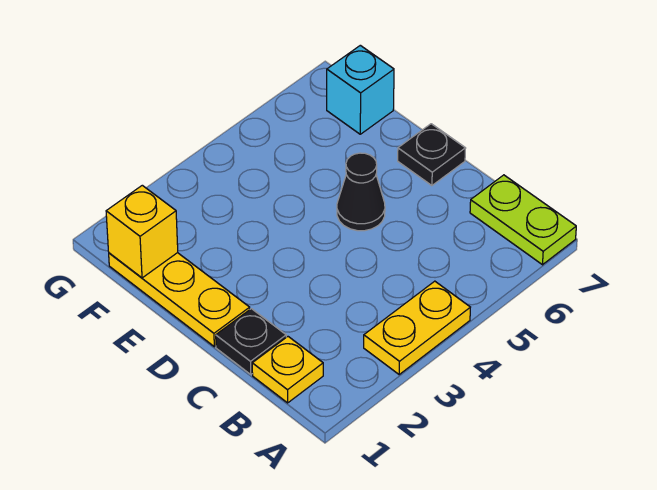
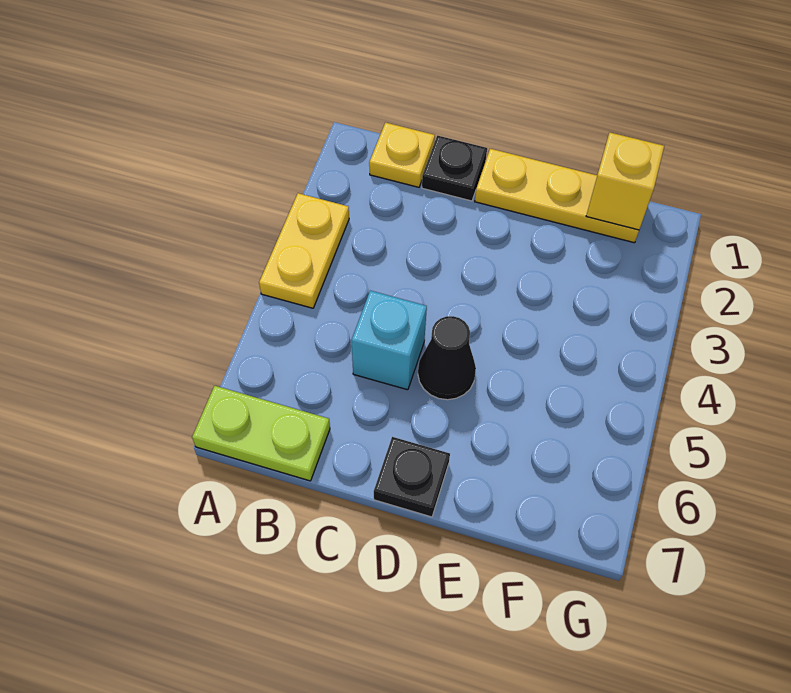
cyan 1x1 brick [327,45,394,134] -> cyan 1x1 brick moved to [351,291,427,390]

